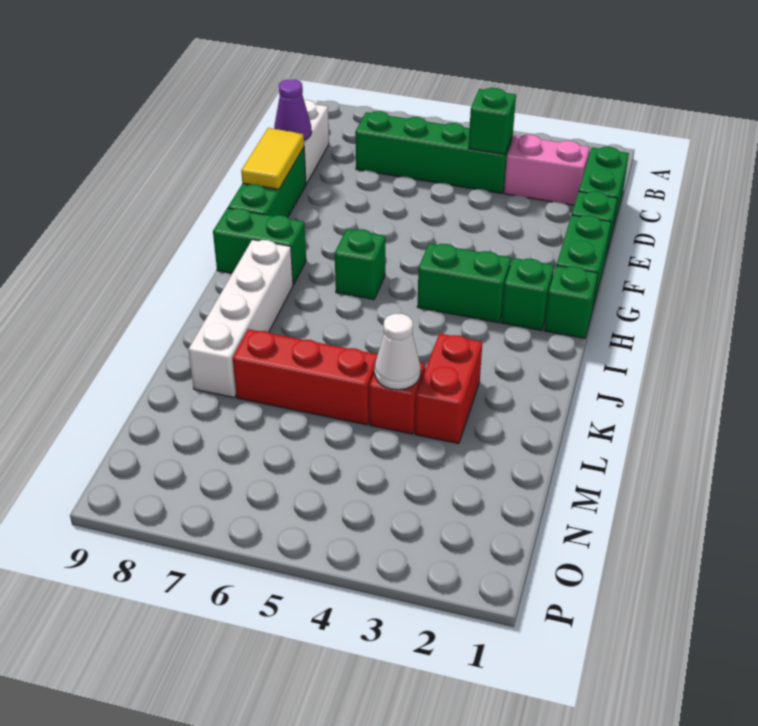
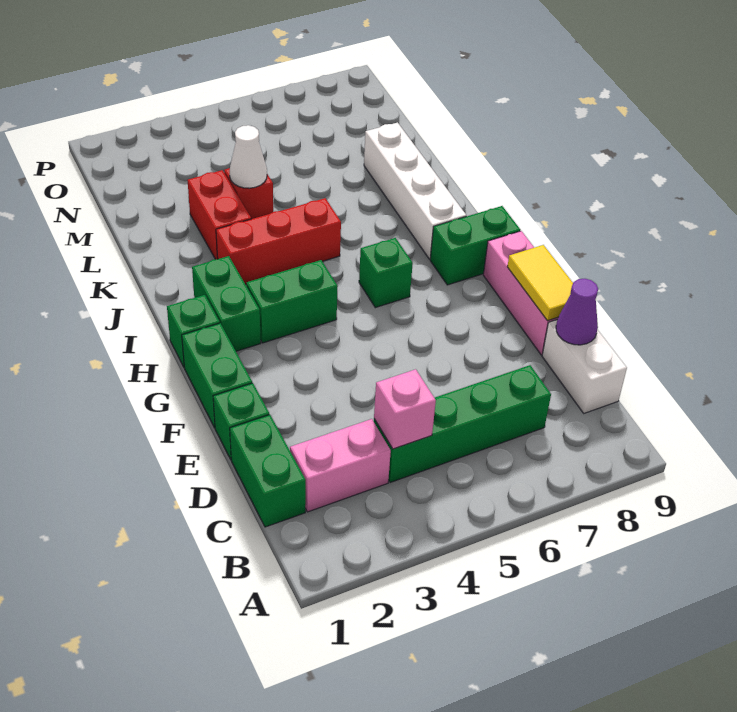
green 1x1 brick [468,88,516,155] -> pink 1x1 brick [374,369,436,449]
green 1x3 brick [228,148,306,217] -> pink 1x3 brick [483,231,558,355]
green 1x1 brick [501,258,554,331] -> green 1x2 brick [192,256,261,351]
red 1x3 brick [233,329,378,425] -> red 1x3 brick moved to [216,198,341,284]

